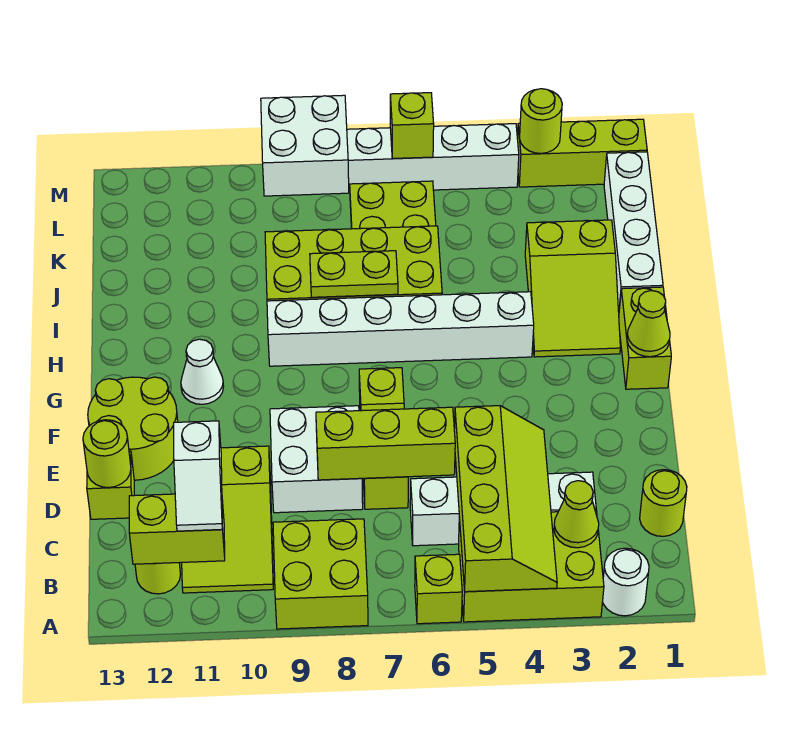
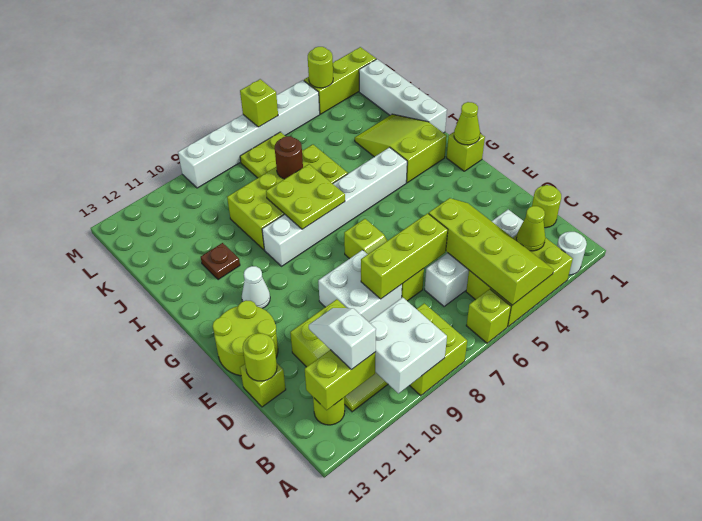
white 1x2 slope [174,421,222,531] -> white 1x2 slope turned to [309,308,376,370]
lime 1x2 brick [619,287,671,389] -> lime 1x1 brick [447,132,485,171]
lime 2x3 slope [525,220,620,357] -> lime 2x3 slope turned to [355,114,447,183]
lime 1x2 plate [310,251,398,297] -> lime 2x2 plate [266,164,345,229]
none -> brown 1x1 plate [201,243,240,280]
none -> brown 1x1 round brick [275,136,303,179]
white 2x2 brick [261,95,349,196] -> white 2x2 brick moved to [369,297,447,393]

